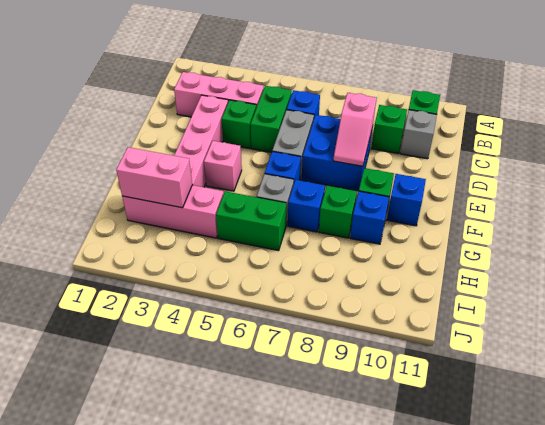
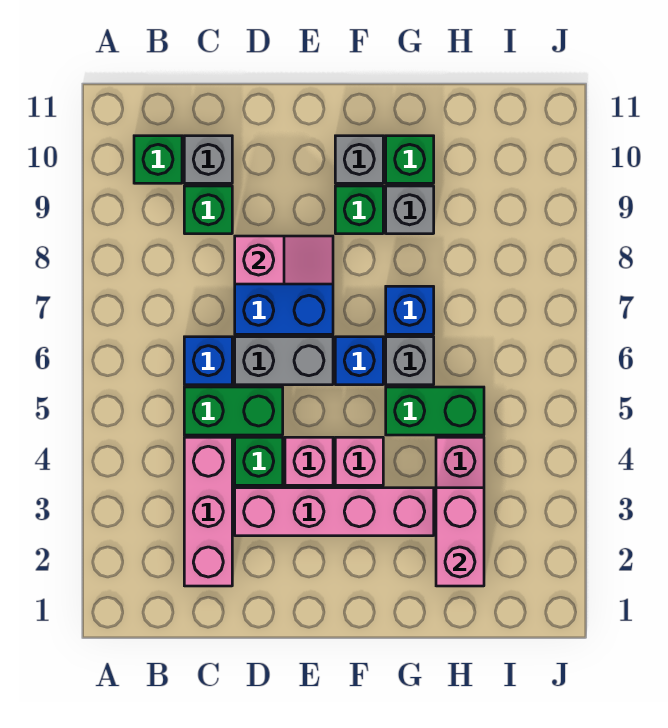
none -> pink 1x1 brick [285,437,333,485]
blue 1x1 brick [387,174,426,226] -> grey 1x1 brick [335,136,383,183]
green 1x1 brick [319,185,357,238] -> green 1x1 brick moved to [386,136,434,183]
blue 1x1 brick [350,191,389,244] -> grey 1x1 brick [386,186,434,234]
green 1x2 brick [216,191,286,251] -> green 1x2 brick turned to [386,387,484,435]

